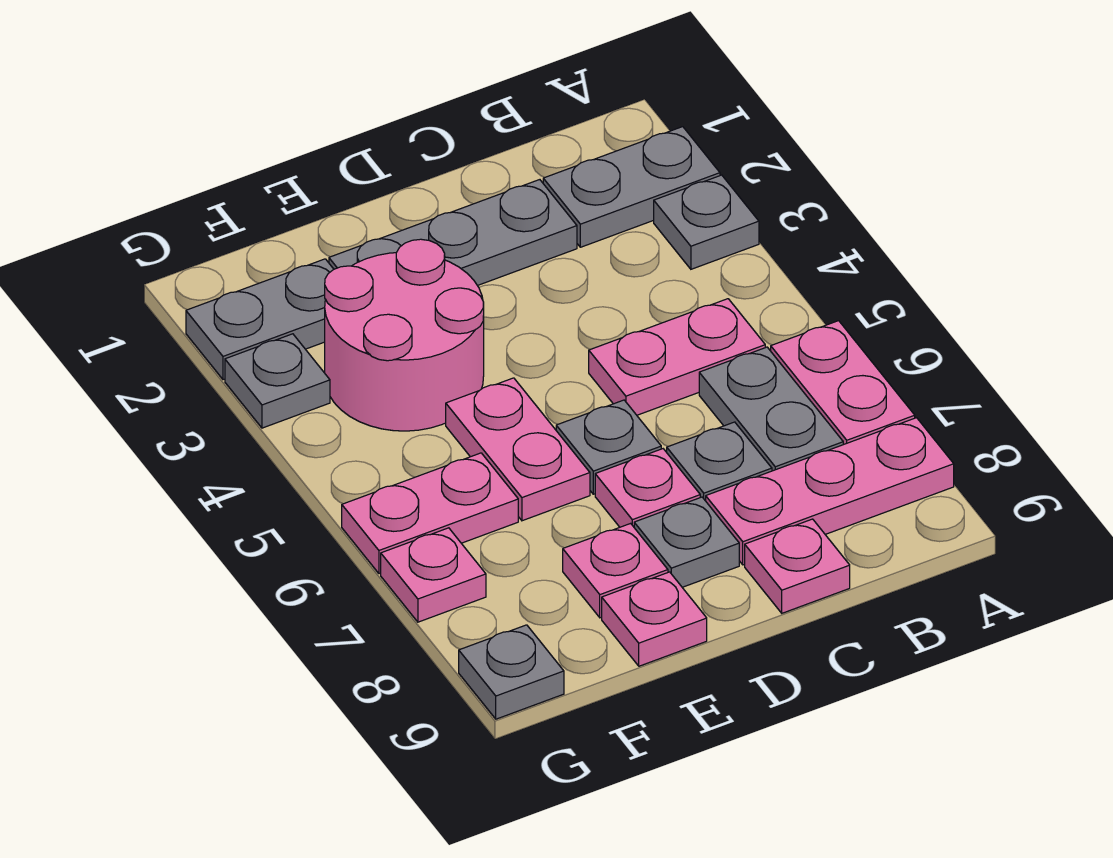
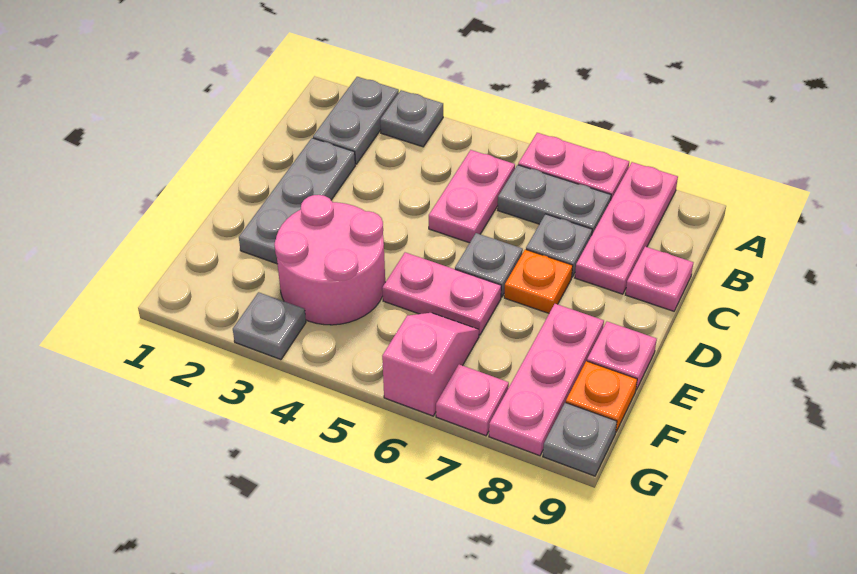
pink 1x1 plate [595,449,700,527] -> orange 1x1 plate [504,249,573,313]
grey 1x1 plate [634,497,739,587] -> none
pink 1x1 plate [563,523,668,618] -> pink 1x3 plate [489,304,604,456]
grey 1x2 plate [186,259,334,380] -> none
pink 1x2 plate [342,453,518,574] -> pink 1x2 slope [382,313,479,416]
none -> orange 1x1 plate [566,361,637,431]

